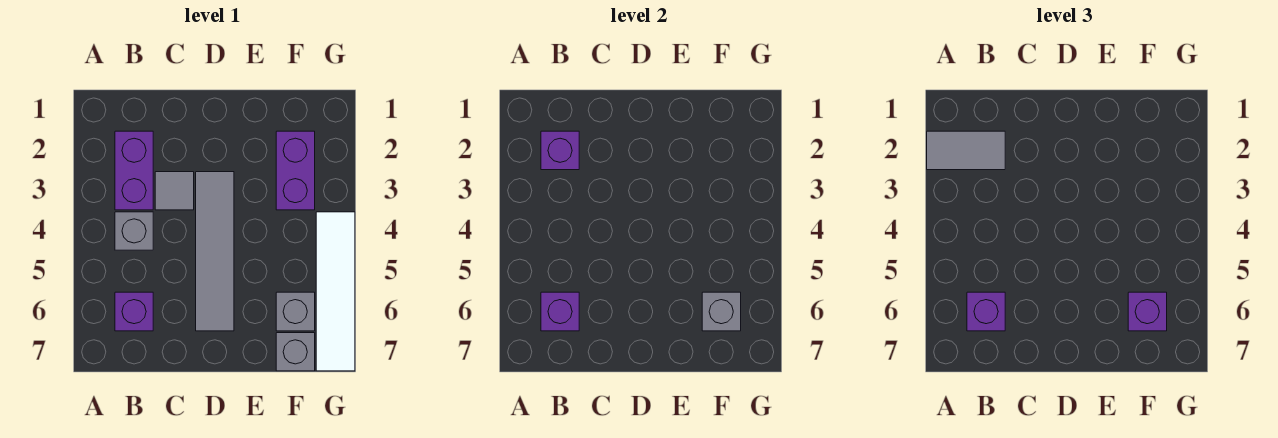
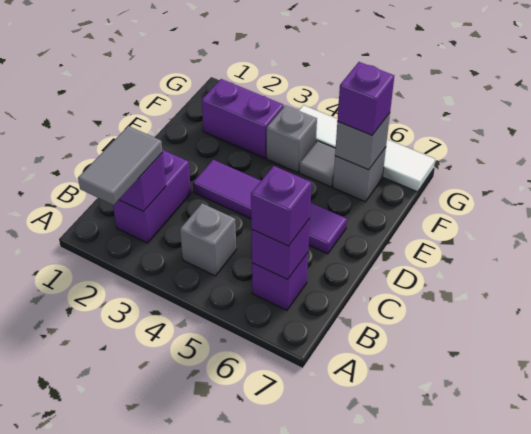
purple 1x2 brick [115,131,153,210] -> purple 1x2 brick turned to [113,150,191,243]
grey 1x1 tile [155,172,194,210] -> grey 1x1 tile moved to [299,141,336,187]
grey 1x4 tile [196,172,234,331] -> purple 1x4 tile [193,160,347,254]
grey 1x1 brick [276,333,315,371] -> grey 1x1 brick moved to [267,105,317,172]

